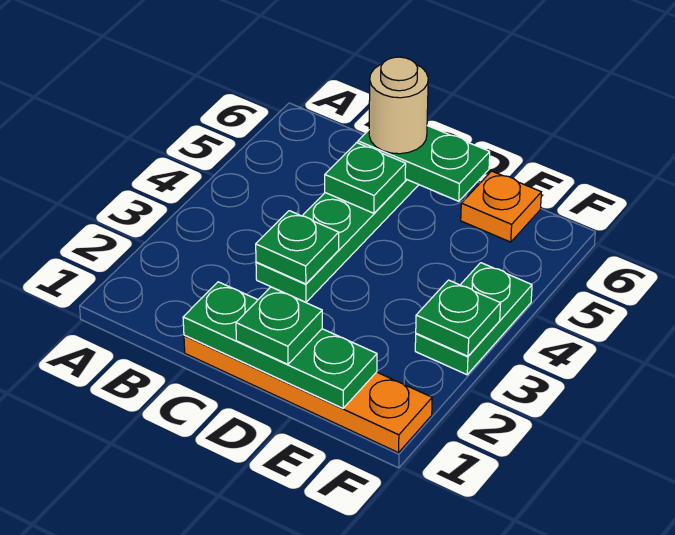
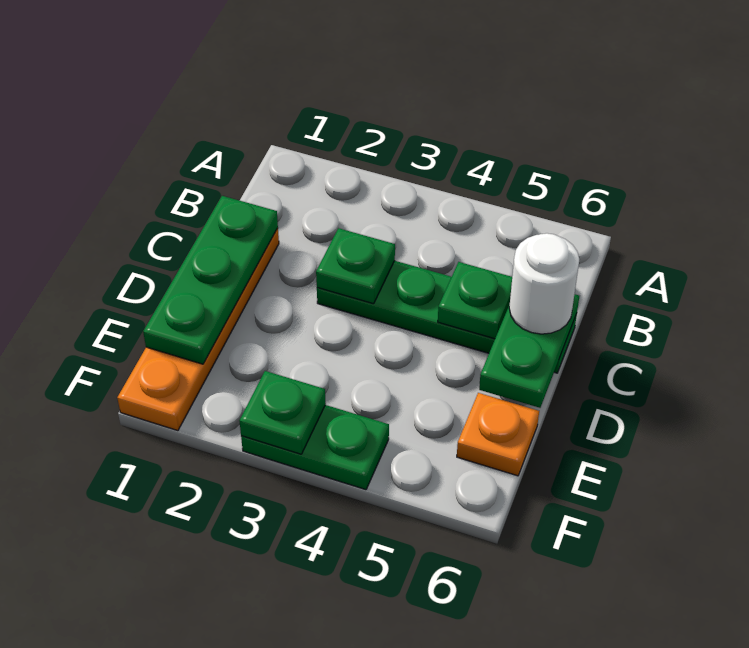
tan 1x1 round brick [369,57,428,154] -> white 1x1 round brick [509,233,579,334]
green 1x1 plate [236,287,322,364] -> none

